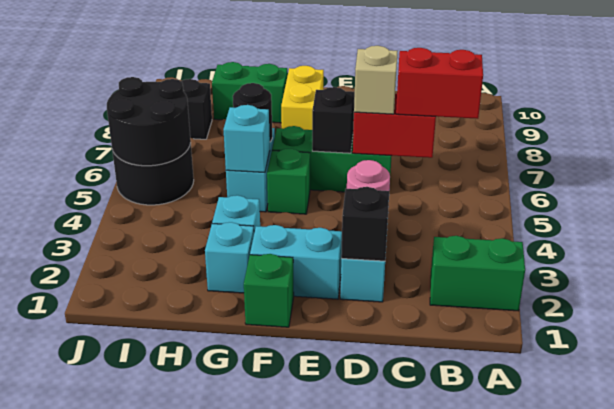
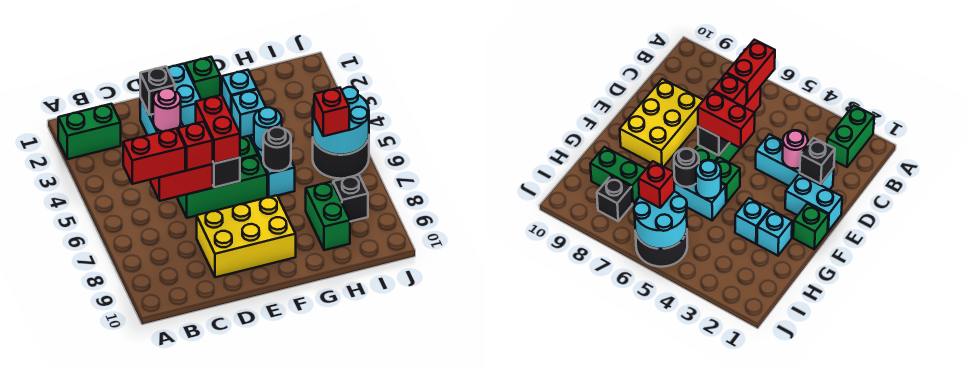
tan 1x1 brick [354,46,398,114] -> red 1x1 brick [178,122,213,170]
cyan 1x2 brick [250,225,342,299] -> cyan 1x2 brick turned to [167,64,201,126]
none -> red 1x2 brick [196,95,240,164]
yellow 1x2 brick [281,66,324,130] -> yellow 2x3 brick [196,195,296,277]
cyan 1x1 brick [223,105,270,172] -> cyan 1x1 round brick [254,107,282,151]
green 1x2 brick [212,62,288,123] -> green 1x2 brick turned to [305,182,350,250]
black 2x2 round brick [107,77,191,166] -> cyan 2x2 round brick [313,87,369,155]
none -> red 1x1 brick [314,88,349,136]

